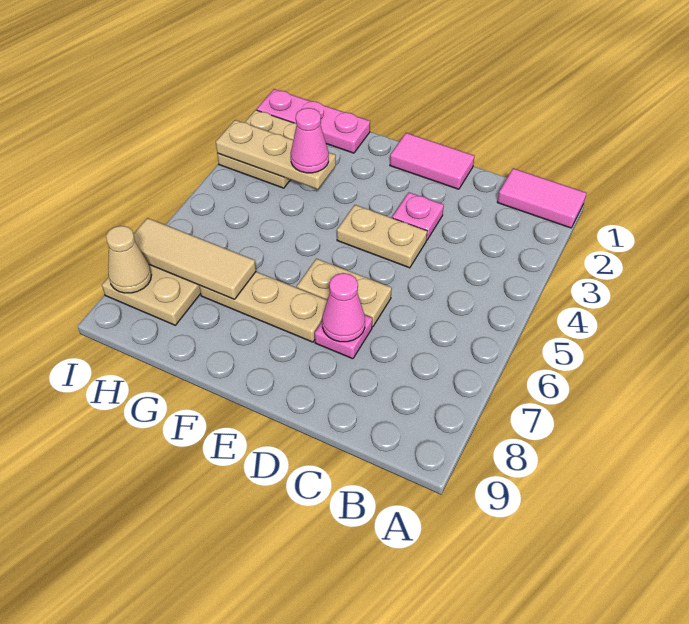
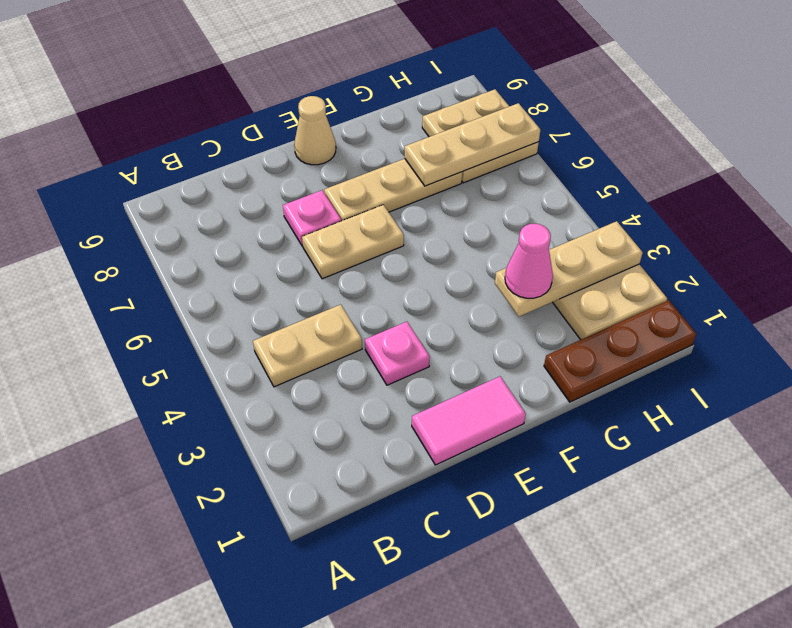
pink 1x2 tile [497,168,586,228] -> none
tan 1x2 plate [337,205,427,268] -> tan 1x2 plate moved to [253,305,362,387]
pink 1x1 cone [322,273,365,342] -> none
pink 1x3 plate [256,89,370,153] -> brown 1x3 plate [544,300,696,402]
tan 1x3 tile [133,218,256,299] -> tan 1x3 plate [405,103,540,186]
tan 1x1 cone [106,226,151,293] -> tan 1x1 cone moved to [294,96,336,165]

